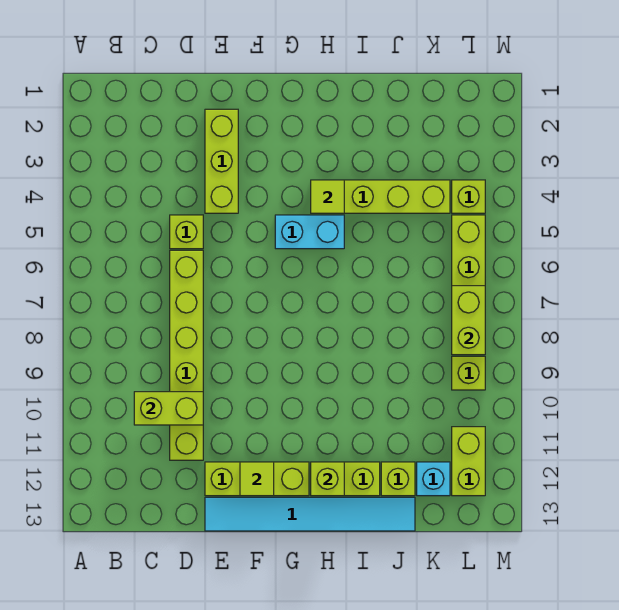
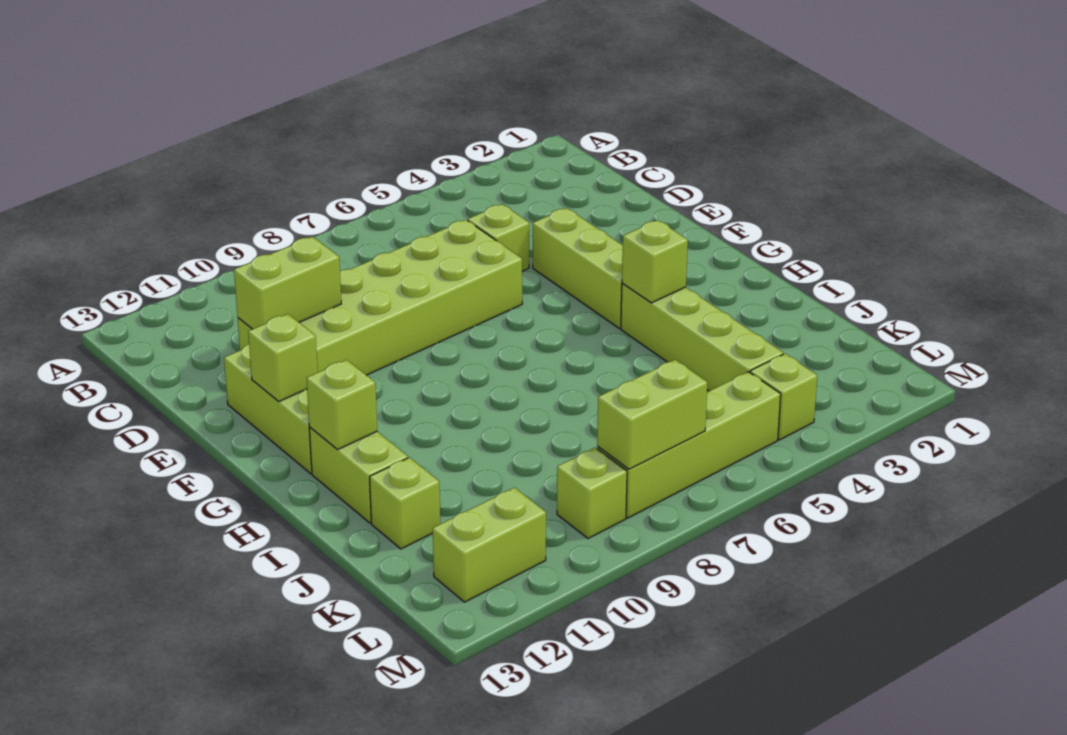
lime 1x2 brick [134,392,203,425] -> lime 1x2 brick turned to [234,237,341,329]
lime 1x6 brick [170,250,203,460] -> lime 2x6 brick [238,220,522,375]
lime 1x3 brick [205,109,238,213] -> lime 1x3 brick turned to [533,208,623,329]
cyan 1x6 tile [205,497,415,531] -> none
lime 1x1 tile [240,462,274,496] -> lime 1x1 brick [248,314,318,401]
cyan 1x2 brick [275,215,344,249] -> none
lime 1x1 tile [311,180,344,213] -> lime 1x1 brick [622,220,688,303]
cyan 1x1 brick [417,462,450,496] -> none

